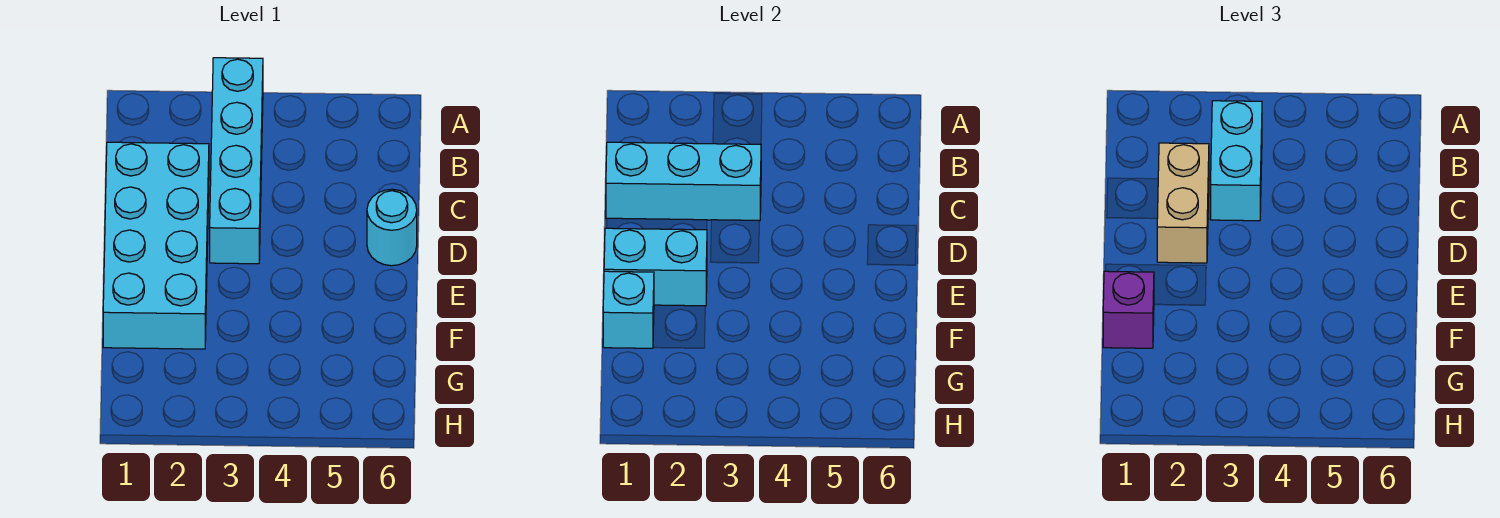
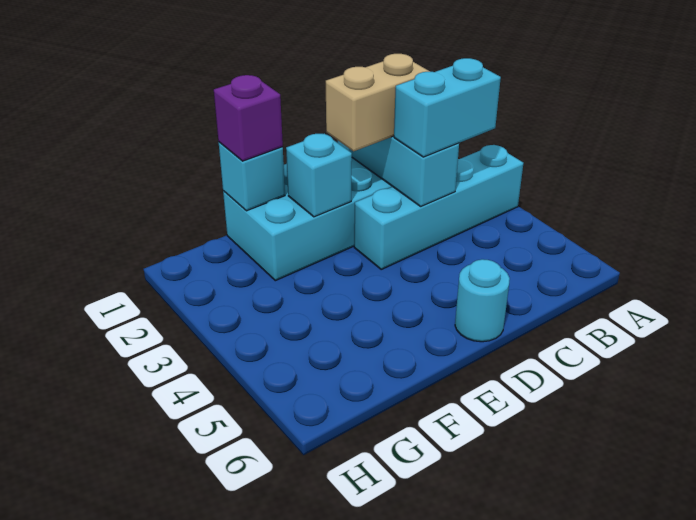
cyan 1x2 brick [604,228,707,306] -> cyan 1x1 brick [286,133,352,217]

